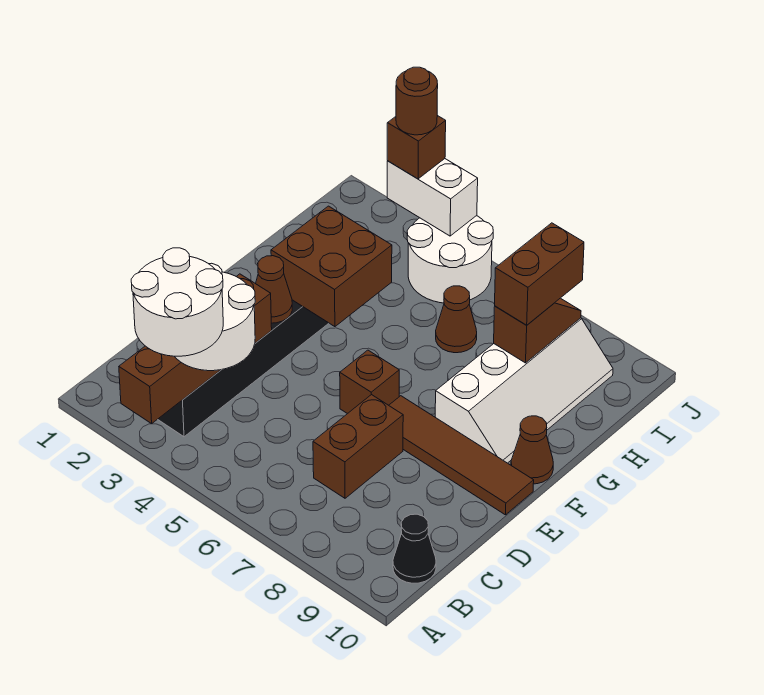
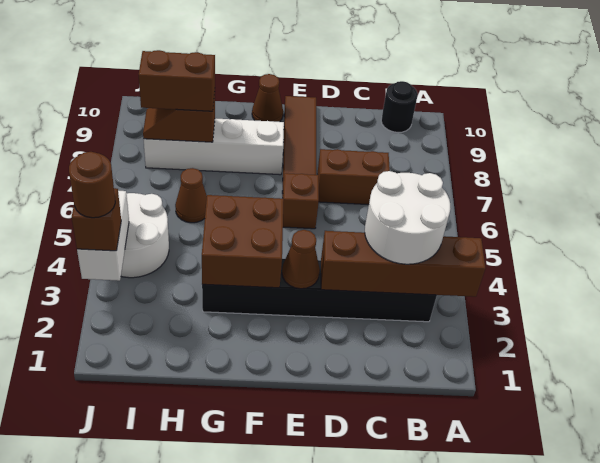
white 2x2 round brick [131,248,223,356] -> none
black 1x1 cone [393,514,436,583] -> black 1x1 round brick [381,81,418,132]

